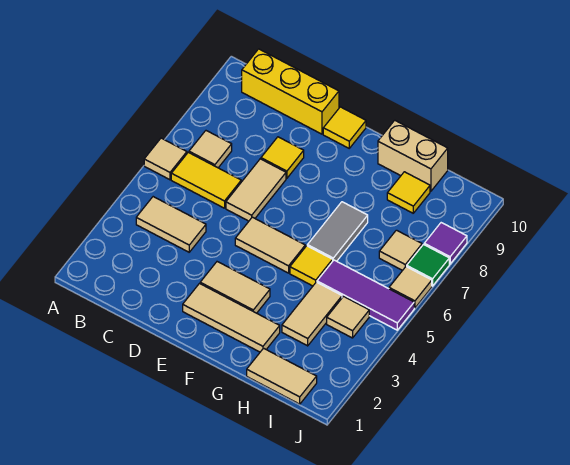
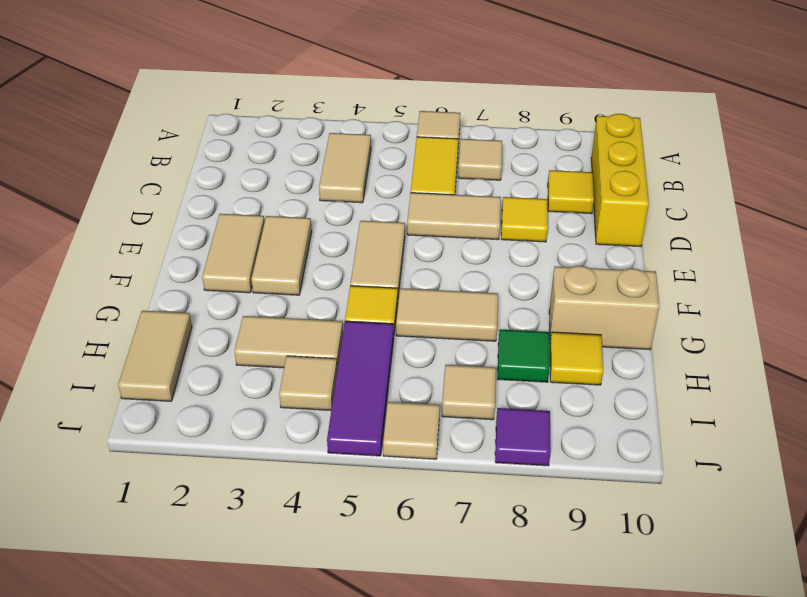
tan 1x3 tile [183,284,280,352] -> tan 1x2 tile [202,214,265,293]
yellow 1x1 tile [323,107,366,148] -> yellow 1x1 tile moved to [548,170,594,214]
grey 1x2 tile [307,202,368,261] -> tan 1x2 tile [396,288,498,341]
tan 1x2 brick [378,120,448,191] -> tan 1x2 brick turned to [549,266,659,350]
green 1x1 tile [407,245,449,286] -> green 1x1 tile moved to [498,329,549,382]

